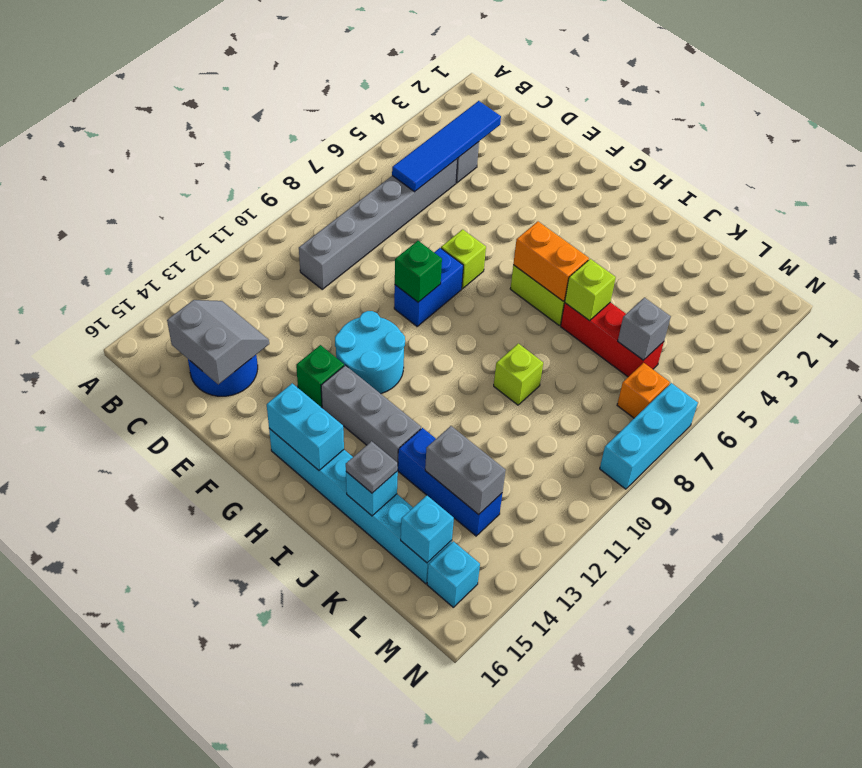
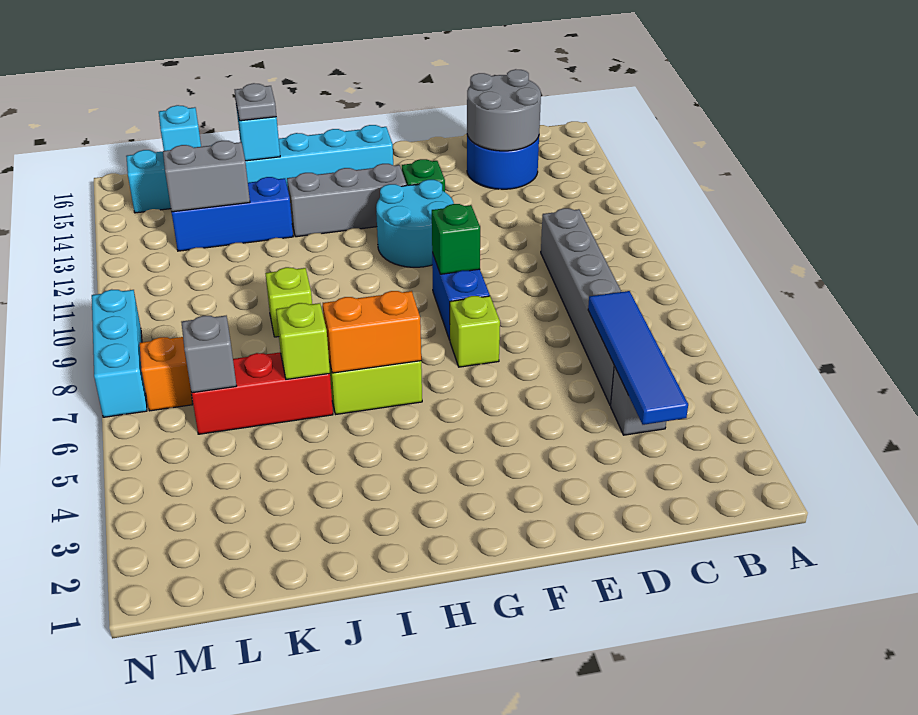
grey 2x2 slope [167,300,269,384] -> grey 2x2 round brick [467,69,541,151]
cyan 1x2 brick [267,383,344,470] -> none

